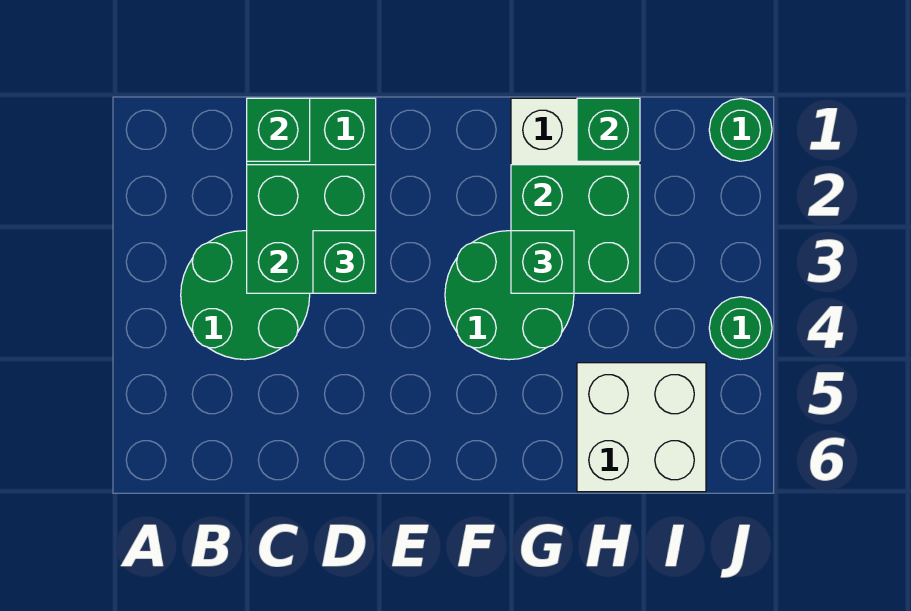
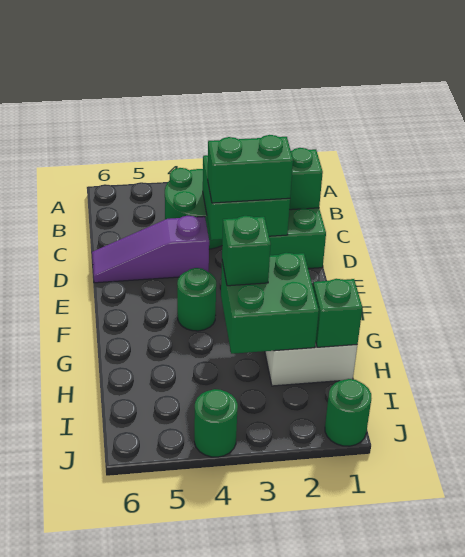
green 1x1 brick [313,231,376,293] -> green 1x2 brick [208,135,293,203]
none -> purple 1x3 slope [92,216,209,283]
green 2x2 round brick [445,231,574,360] -> green 1x1 round brick [177,268,216,331]
white 2x2 brick [577,363,706,492] -> none

